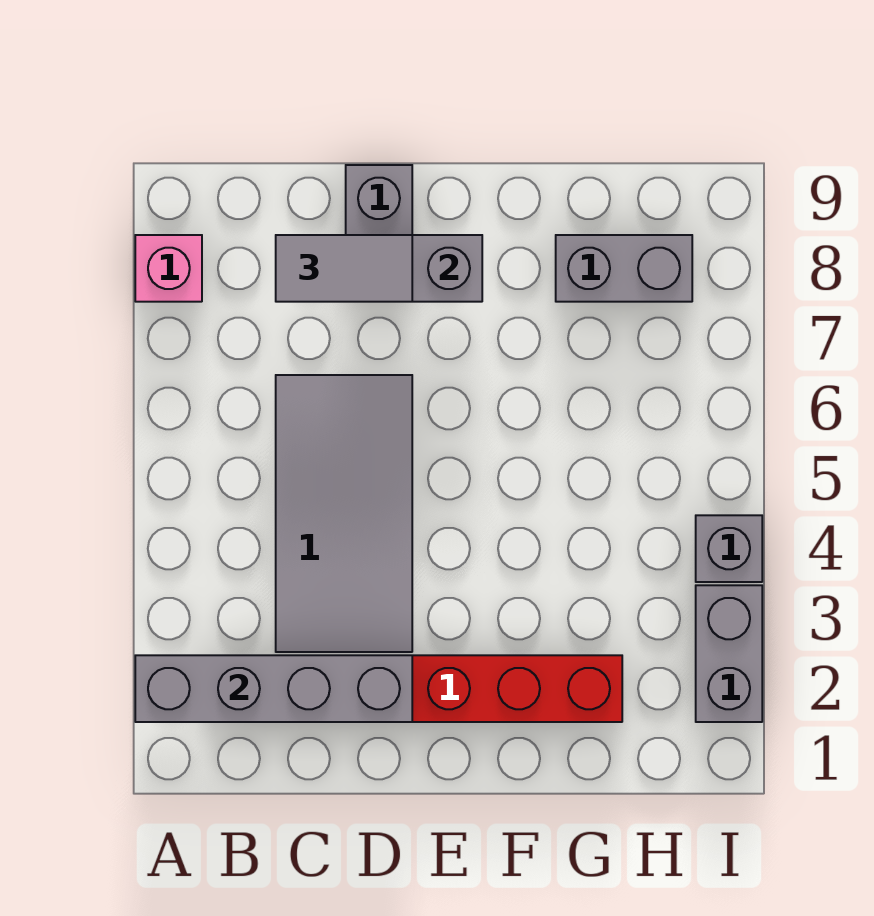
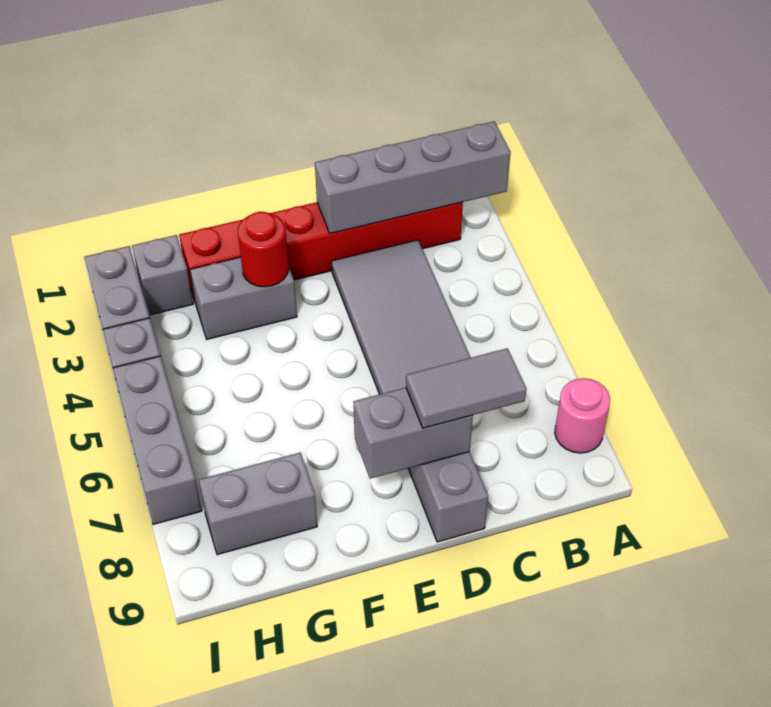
pink 1x1 brick [135,235,202,302] -> pink 1x1 round brick [555,378,610,453]
none -> grey 1x2 brick [190,257,297,339]
none -> red 1x1 round brick [238,212,289,287]
none -> grey 1x1 brick [132,235,193,315]
none -> grey 1x3 brick [113,356,202,524]

